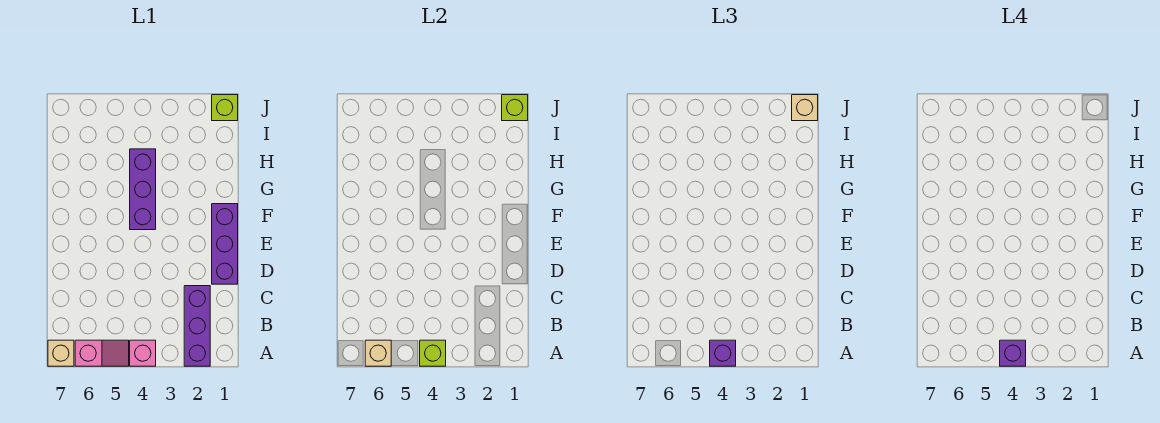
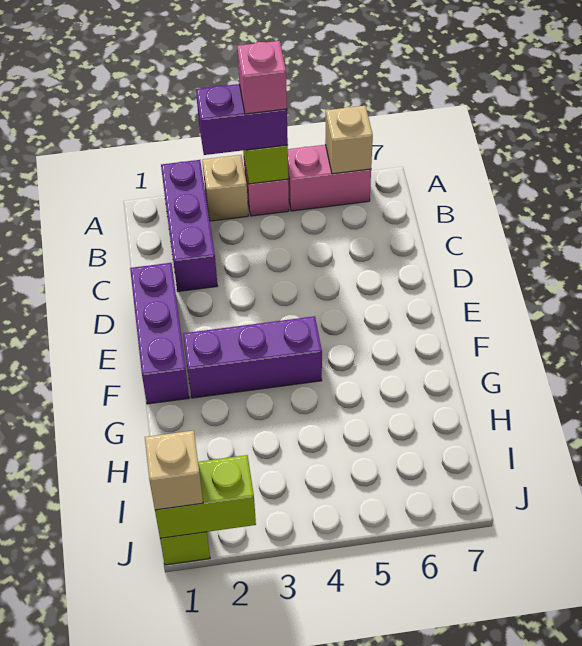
purple 1x1 brick [710,340,736,366] -> purple 1x2 brick [196,84,288,155]
purple 1x1 brick [1000,340,1026,366] -> pink 1x1 brick [237,41,287,114]
pink 1x2 slope [75,340,129,366] -> pink 1x2 brick [288,145,371,211]
tan 1x1 brick [48,340,74,366] -> tan 1x1 brick moved to [202,155,248,221]
purple 1x3 brick [130,149,156,230] -> purple 1x3 brick turned to [183,316,322,398]
lime 1x1 brick [502,95,528,121] -> lime 1x2 brick [155,455,256,538]

